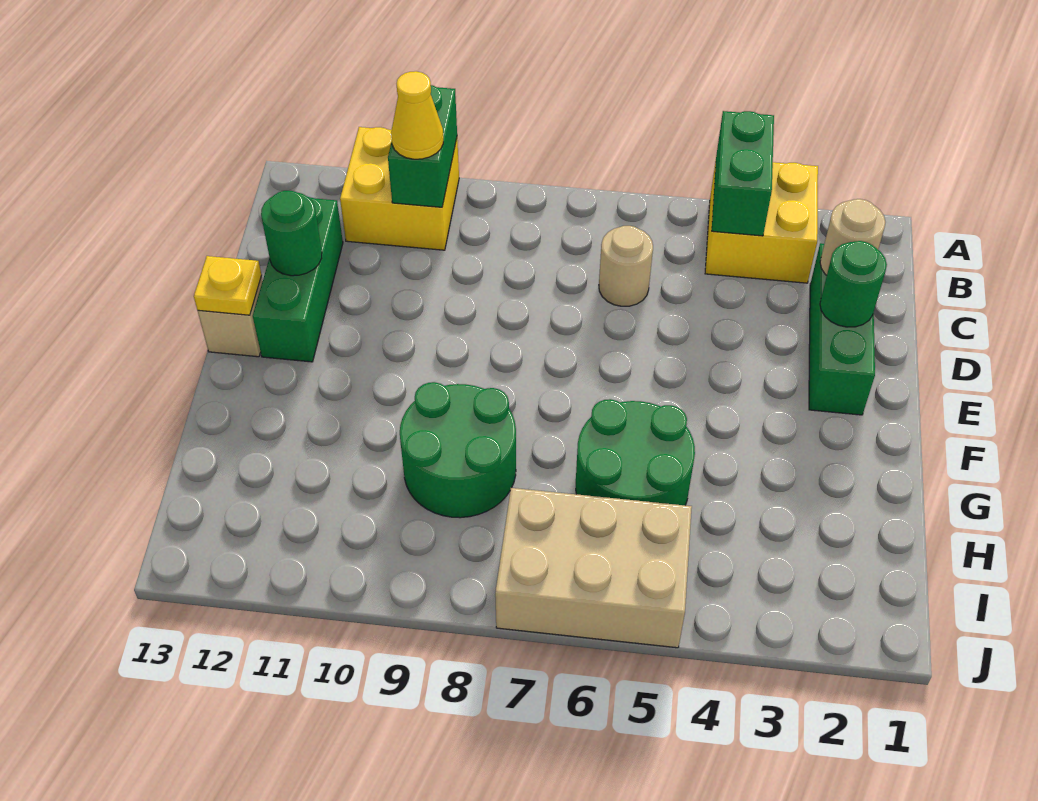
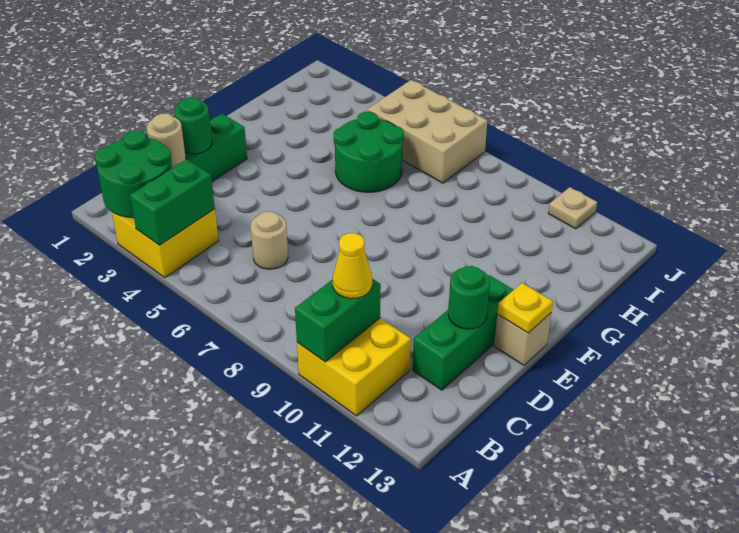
green 2x2 round brick [400,382,516,518] -> green 2x2 round brick moved to [94,130,172,218]
none -> tan 1x1 plate [548,187,597,229]

